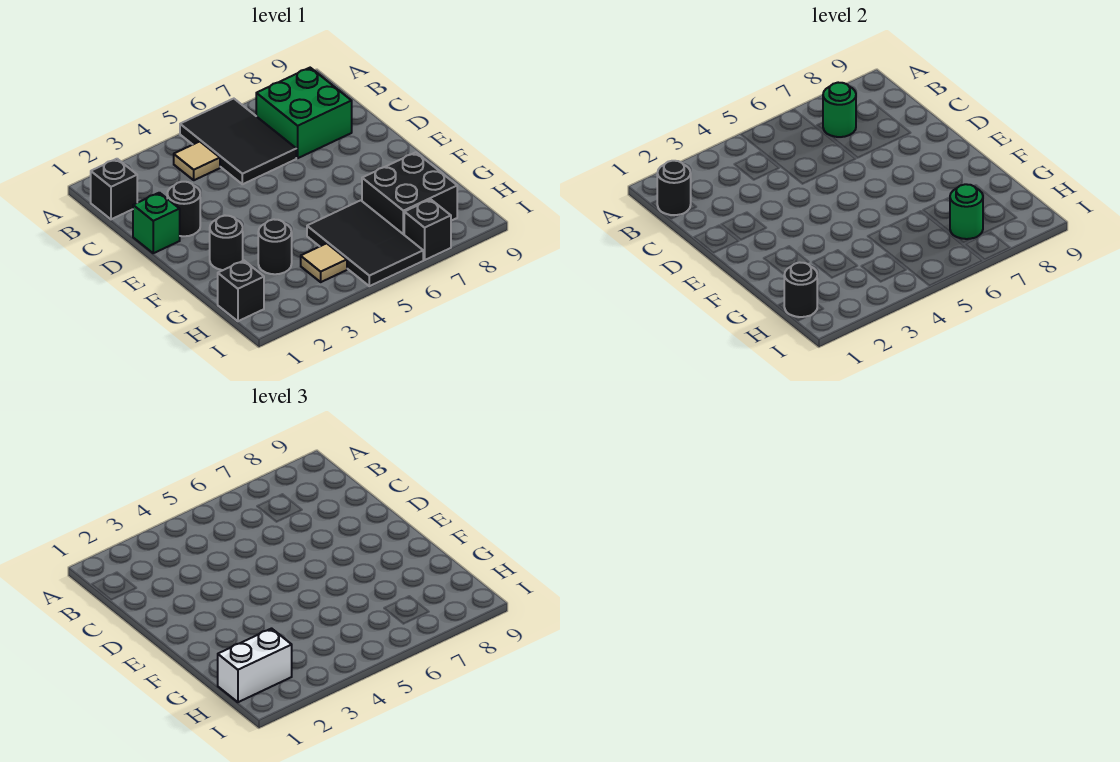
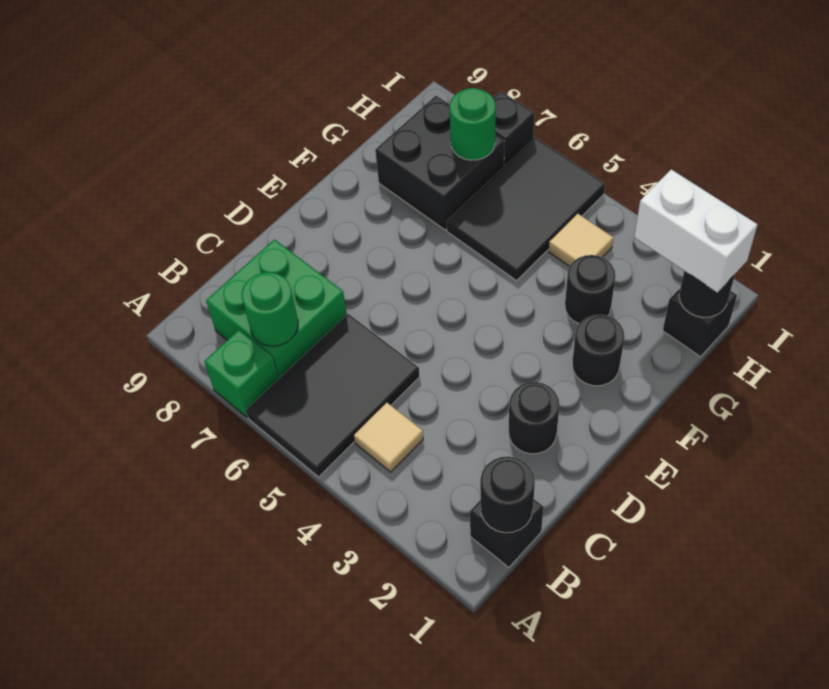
green 1x1 brick [133,193,180,253] -> green 1x1 brick moved to [204,330,278,417]

